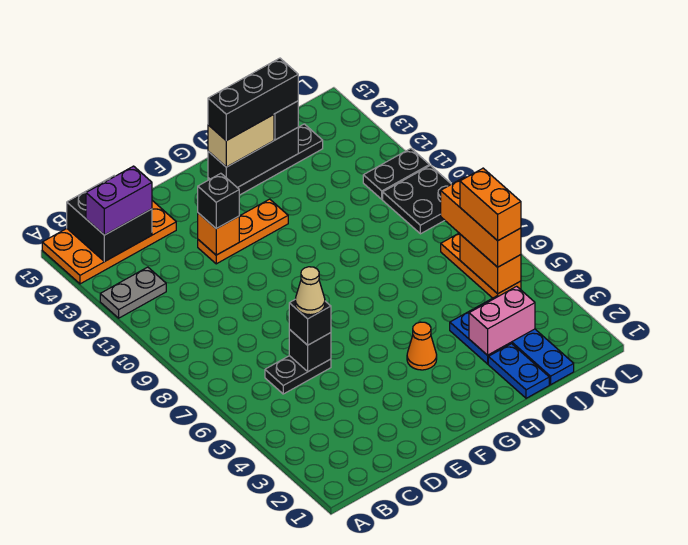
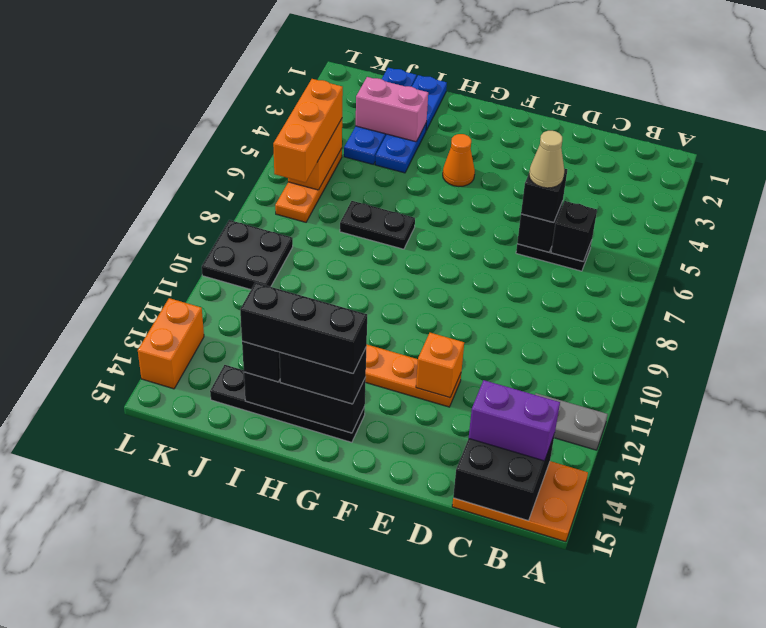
orange 2x4 plate [42,201,176,284] -> orange 2x3 plate [452,461,588,542]
black 1x1 brick [198,173,239,229] -> black 1x1 brick moved to [551,201,597,262]
tan 1x2 brick [208,115,274,167] -> black 1x2 brick [279,348,366,404]
orange 1x2 brick [460,168,521,241] -> orange 1x2 brick moved to [138,298,204,389]
black 1x2 plate [363,149,429,199] -> black 1x2 plate moved to [340,201,415,249]

